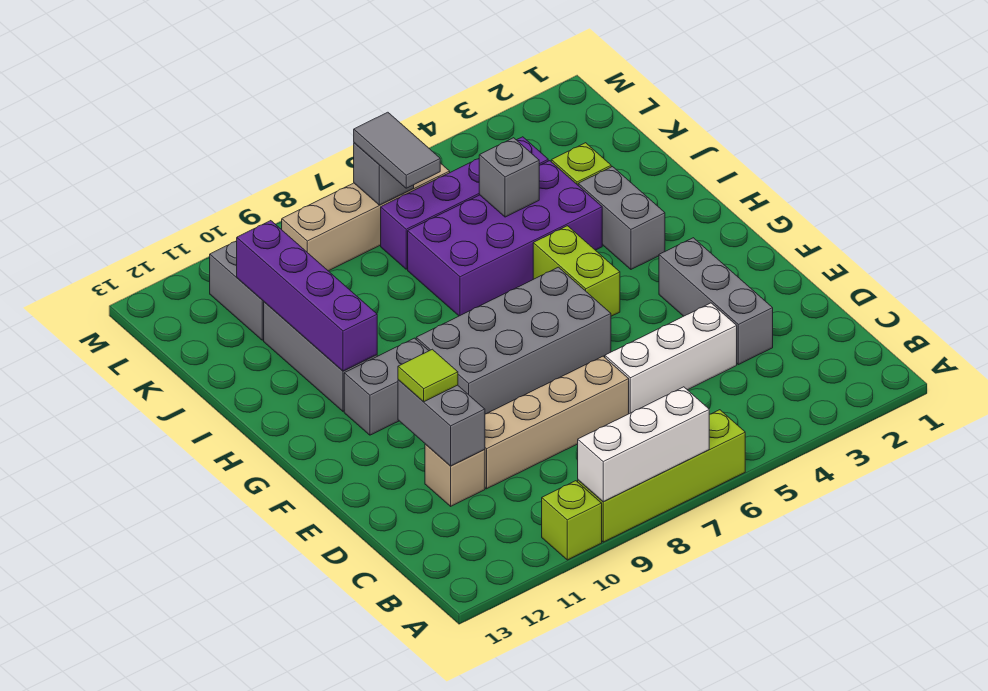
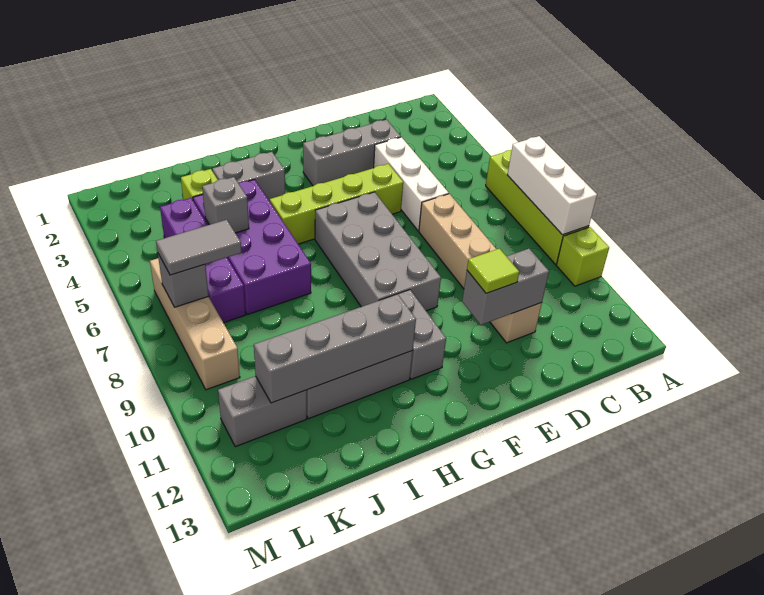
lime 1x2 brick [533,226,620,316] -> lime 1x4 brick [270,164,403,244]
purple 1x4 brick [237,221,377,371] -> grey 1x4 brick [254,294,416,403]

